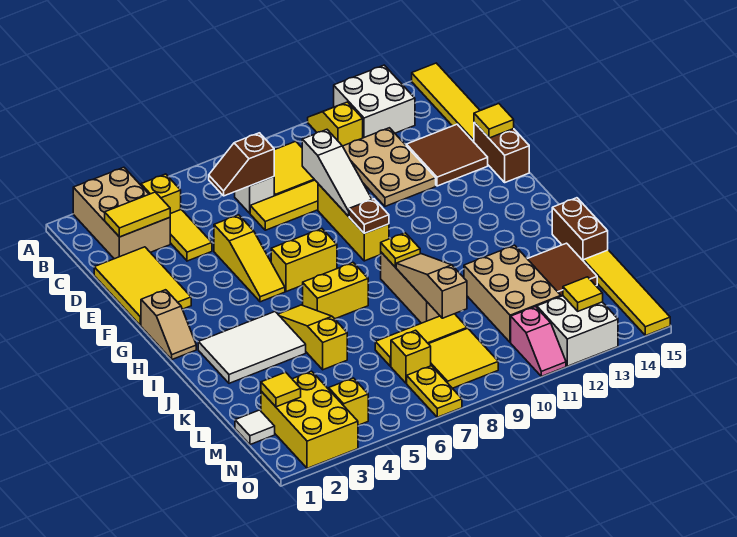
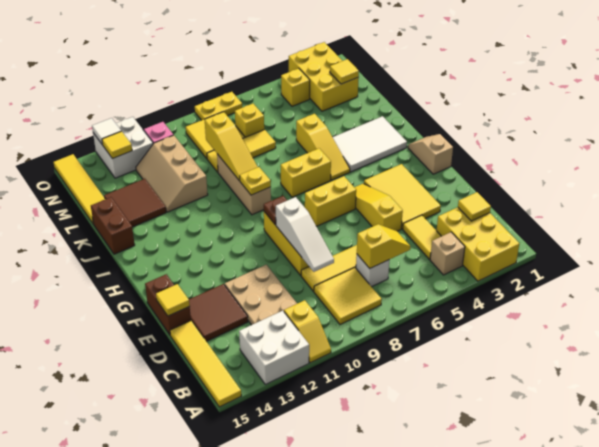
tan 2x3 brick [73,167,170,259] -> yellow 2x3 brick [437,207,519,281]
yellow 1x1 brick [141,174,181,214] -> tan 1x1 brick [430,232,465,275]
yellow 1x2 tile [105,192,170,237] -> yellow 1x1 tile [458,192,491,221]
brown 1x2 slope [209,133,274,196] -> yellow 1x2 slope [357,224,410,268]
yellow 2x3 tile [94,247,191,326] -> yellow 2x3 tile moved to [364,164,441,229]
white 1x3 slope [302,130,372,216] -> white 1x3 slope turned to [275,197,334,272]
tan 1x3 slope [396,254,467,318] -> yellow 1x3 slope [205,112,257,181]
tan 2x3 brick [464,245,561,342] -> tan 2x3 slope [136,135,208,212]
white 1x1 tile [235,410,275,445] -> white 1x1 tile moved to [92,118,121,144]
yellow 1x2 plate [407,366,462,417] -> yellow 1x2 plate turned to [195,92,242,120]

